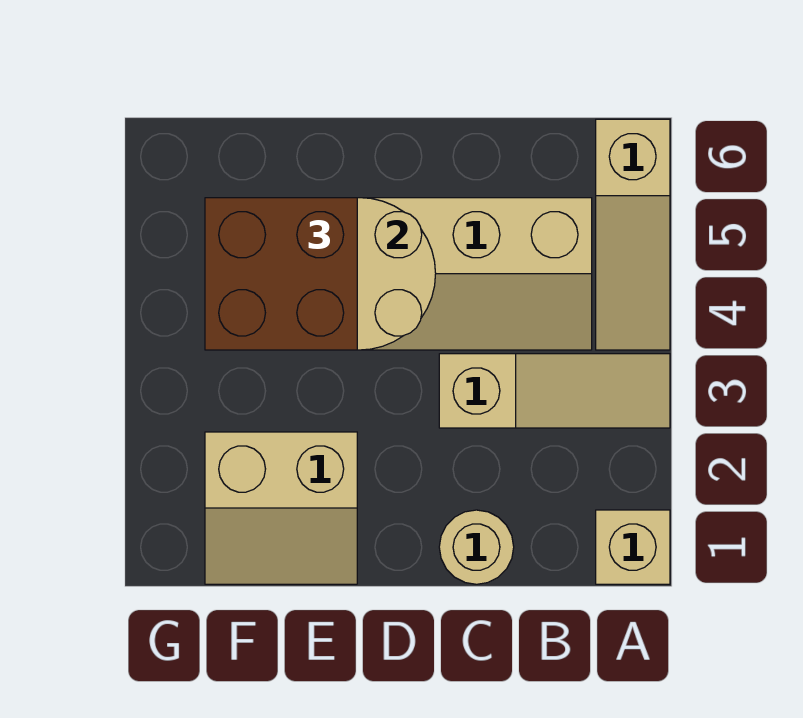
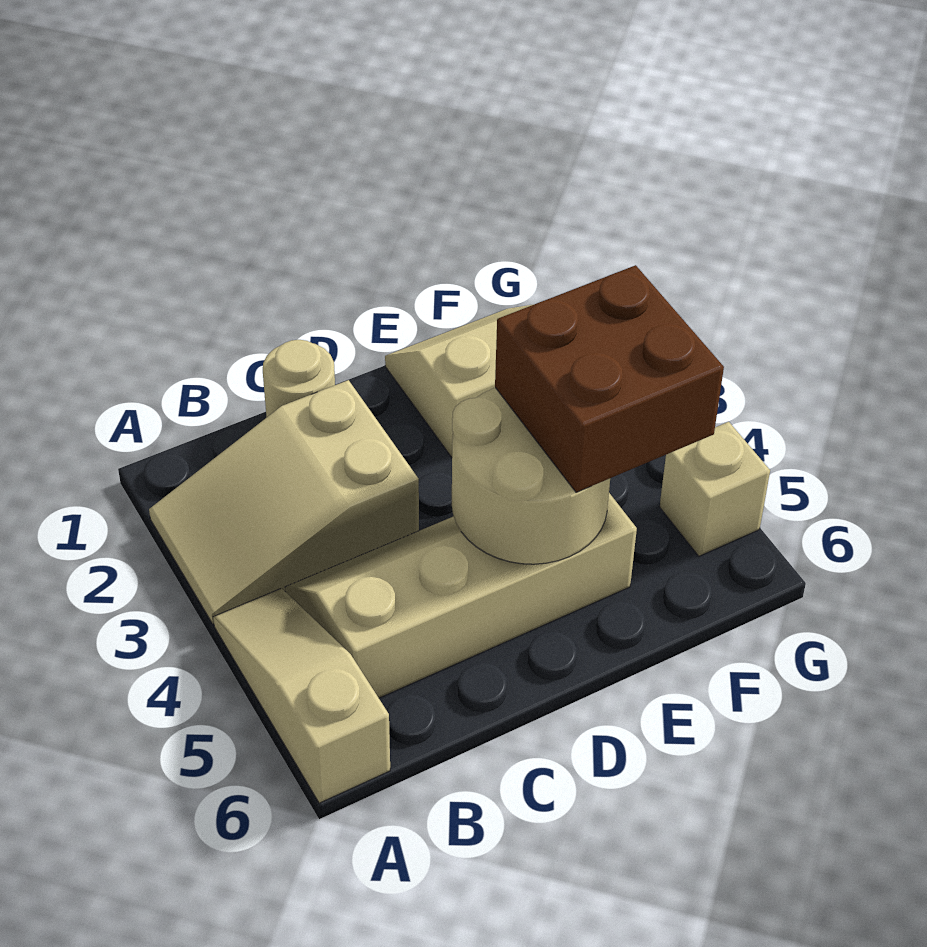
tan 1x1 brick [596,510,670,584] -> tan 1x1 brick moved to [660,422,770,556]
tan 1x3 slope [439,354,670,428] -> tan 2x3 slope [149,380,419,624]

